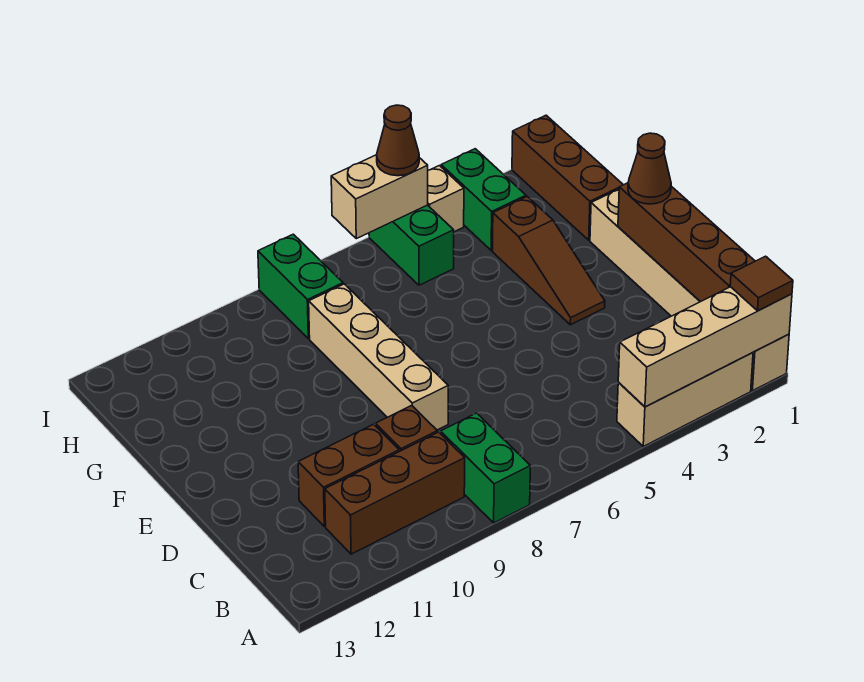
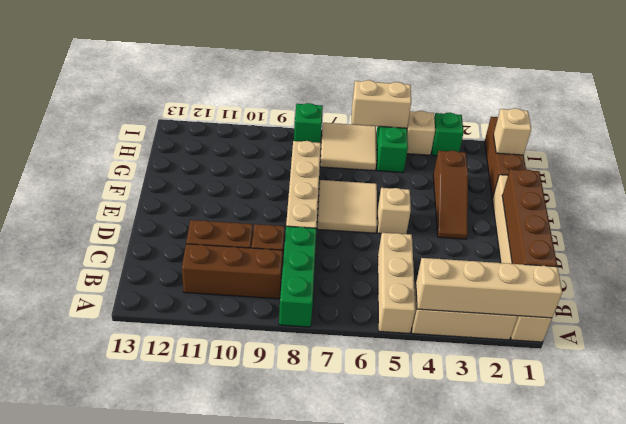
brown 1x1 tile [730,256,793,311] -> none
none -> tan 1x3 brick [378,233,415,334]
green 1x2 brick [441,413,530,523] -> green 1x3 brick [279,226,316,327]
brown 1x1 cone [628,133,671,204] -> none
none -> tan 1x1 brick [377,188,411,234]
none -> tan 2x2 tile [317,180,377,233]
none -> tan 1x1 brick [494,108,531,155]
green 1x2 brick [441,149,526,250] -> green 1x1 brick [431,113,464,156]
none -> tan 2x2 tile [320,123,377,171]
green 1x2 brick [258,234,343,339] -> green 1x1 brick [294,103,323,143]
brown 1x1 cone [377,105,419,176] -> none

